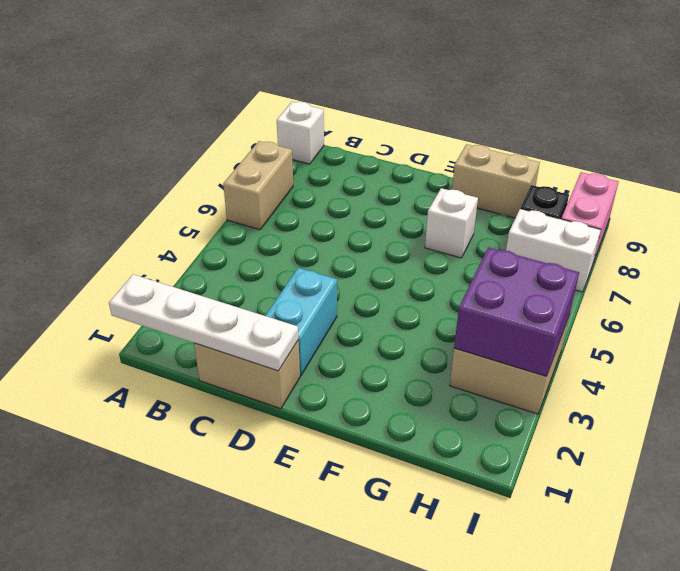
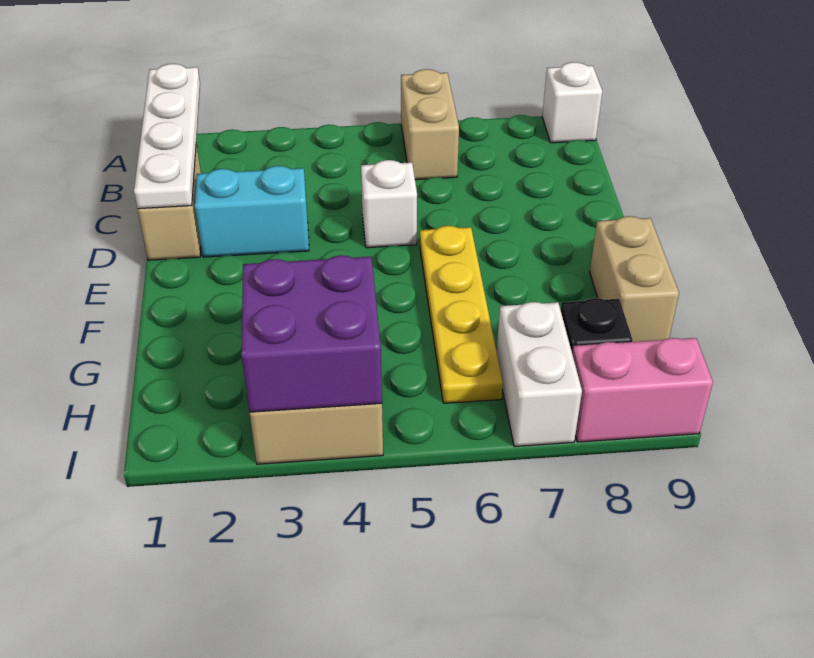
tan 1x2 brick [223,141,293,230] -> tan 1x2 brick turned to [401,69,459,180]
none -> yellow 1x4 plate [420,226,503,403]
white 1x1 brick [425,188,478,258] -> white 1x1 brick moved to [361,160,417,248]

